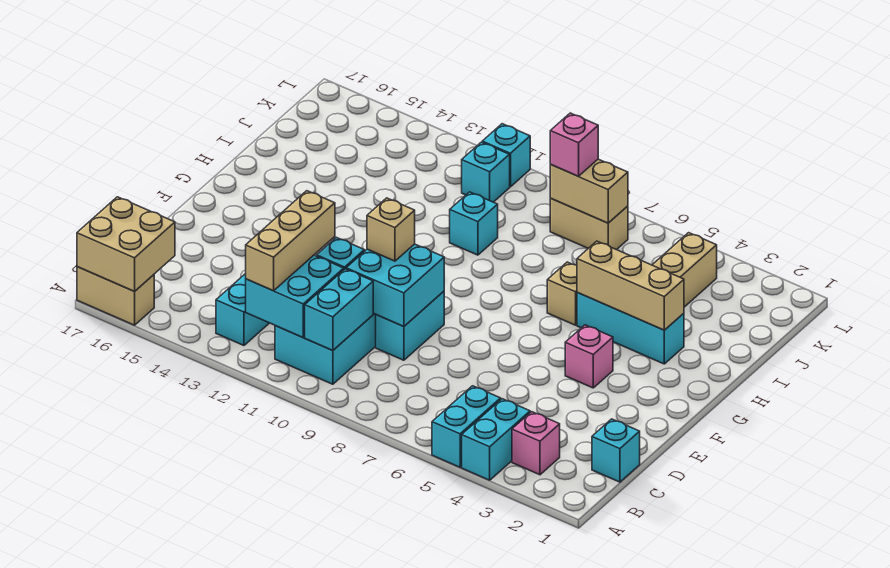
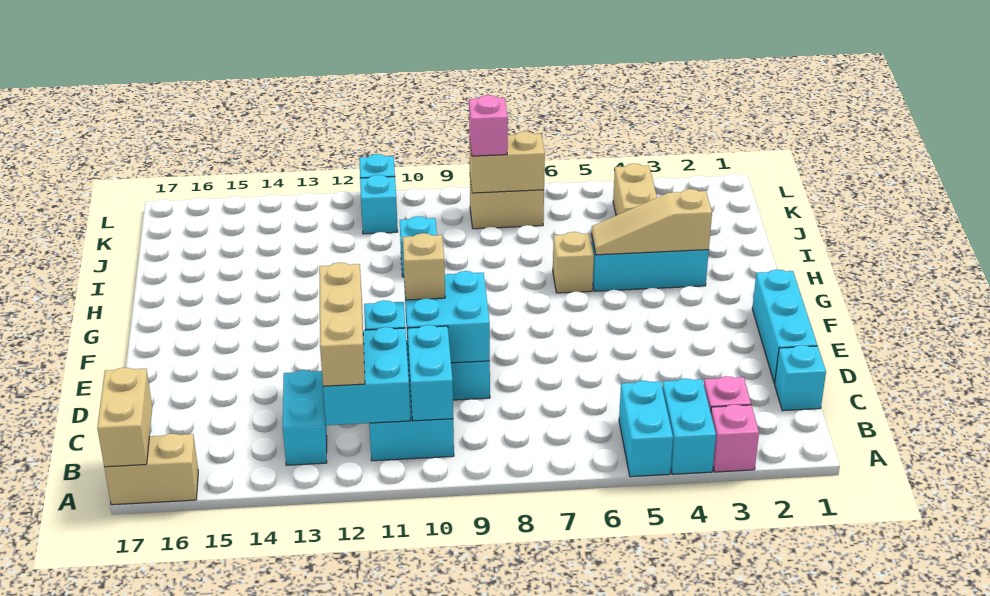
tan 2x2 brick [77,197,175,292] -> tan 1x2 brick [97,368,152,467]
none -> cyan 1x3 brick [752,269,817,383]
pink 1x1 brick [565,325,613,388] -> pink 1x1 brick moved to [711,404,759,472]
tan 1x3 brick [577,241,684,330] -> tan 1x3 slope [591,189,712,255]

